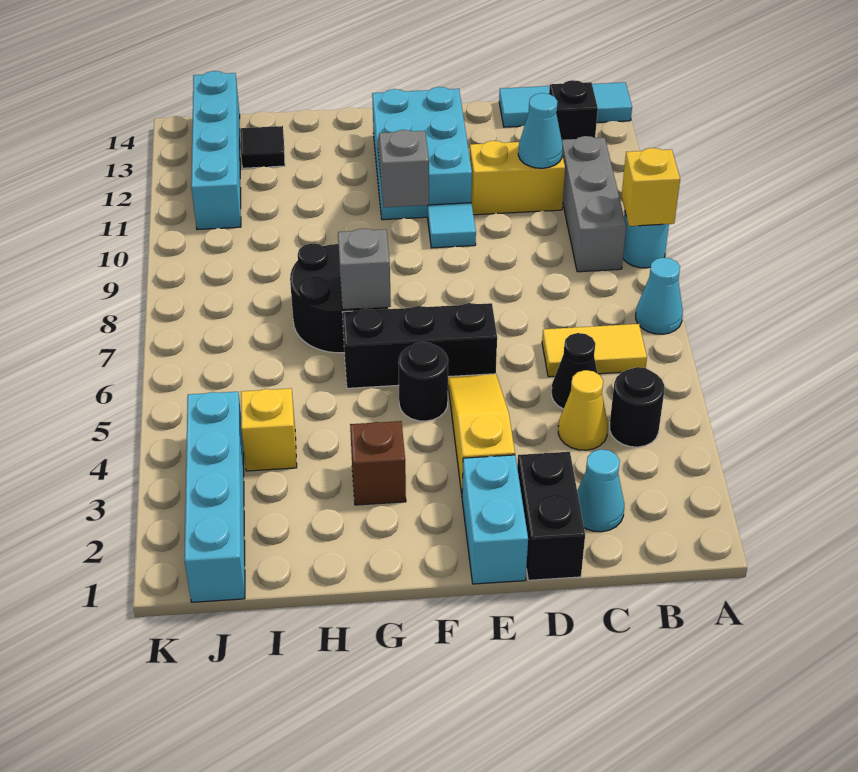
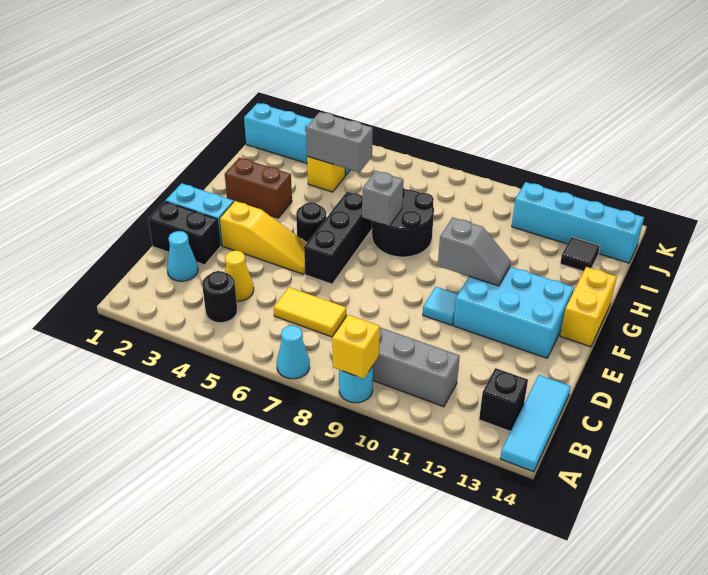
yellow 1x2 tile [542,324,647,377] -> yellow 1x2 tile turned to [274,287,346,337]
black 1x1 cone [551,333,597,409] -> none
yellow 1x2 brick [470,141,565,215] -> yellow 1x2 brick moved to [560,267,617,347]
cyan 1x1 cone [518,93,563,168] -> none
brown 1x1 brick [350,421,406,505] -> brown 1x2 brick [225,158,292,218]
none -> grey 1x2 brick [306,112,373,172]

